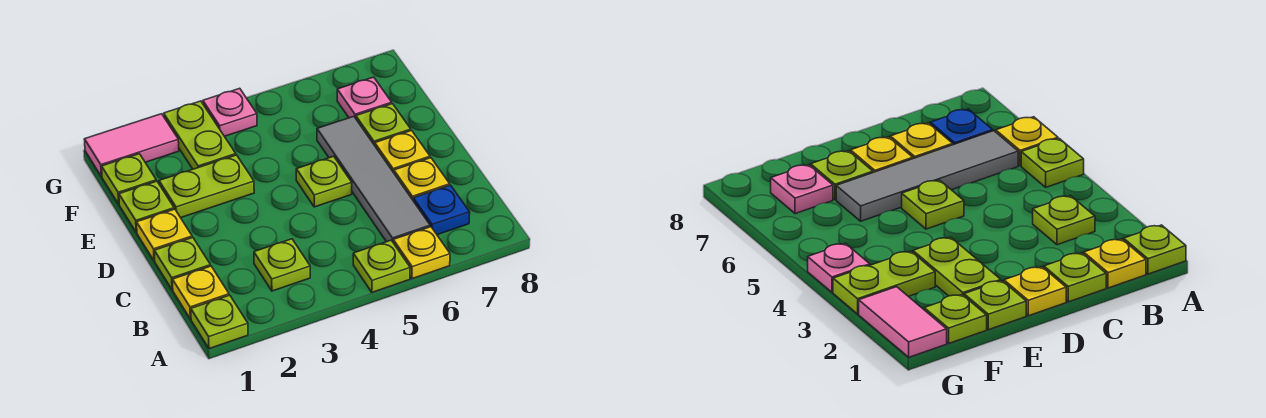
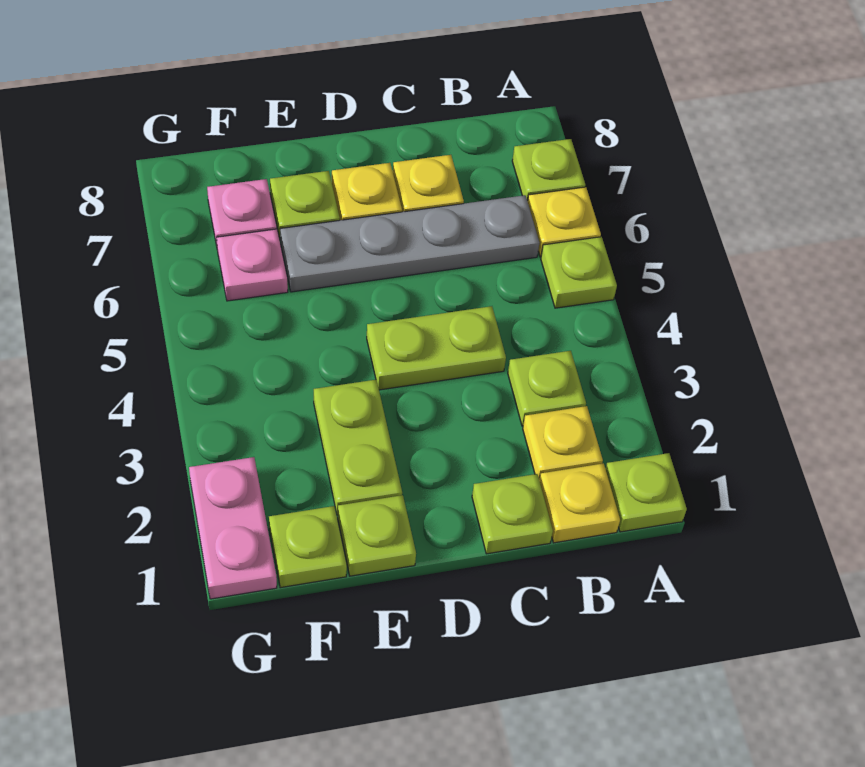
grey 1x4 tile [317,116,430,242] -> grey 1x4 plate [280,195,539,292]
blue 1x1 plate [413,185,470,235] -> none
yellow 1x1 plate [137,209,192,261] -> yellow 1x1 plate moved to [523,406,603,480]
lime 1x1 plate [296,156,352,207] -> lime 1x1 plate moved to [512,139,585,201]
lime 1x2 plate [164,101,236,169] -> lime 1x2 plate moved to [367,306,506,390]
pink 1x2 tile [84,114,179,177] -> pink 1x2 plate [189,457,277,599]
pink 1x1 plate [203,88,257,136] -> pink 1x1 plate moved to [217,229,288,301]

